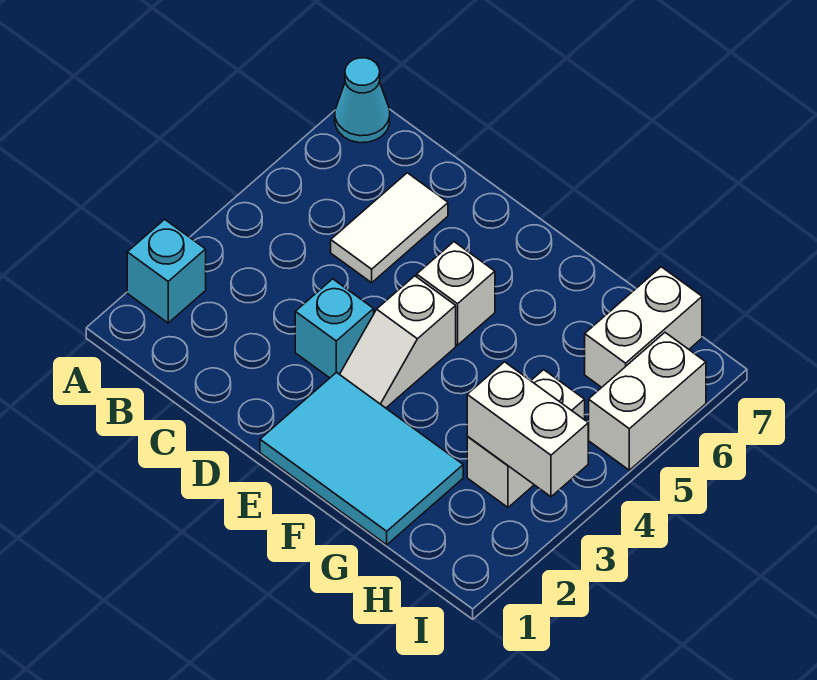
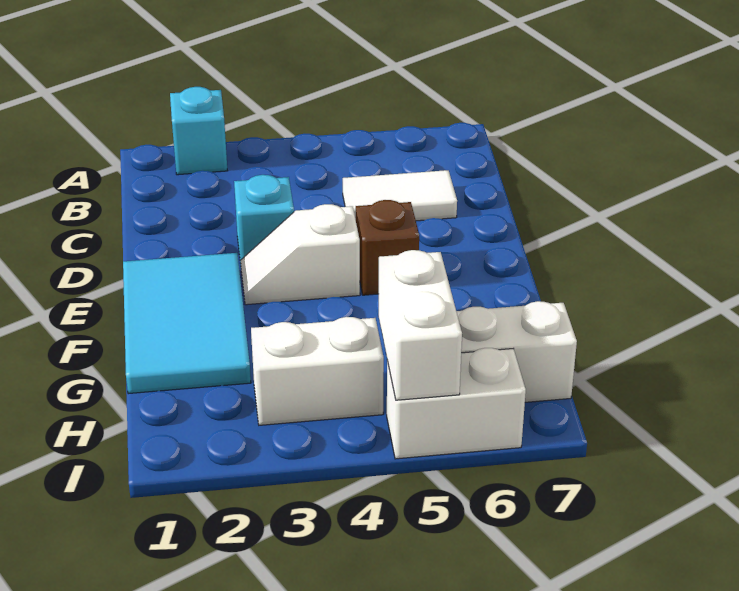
cyan 1x1 cone [335,58,390,143] -> none
white 1x1 brick [417,242,495,345] -> brown 1x1 brick [356,200,419,295]
white 1x2 brick [467,362,588,497] -> white 1x2 brick moved to [379,250,462,400]

